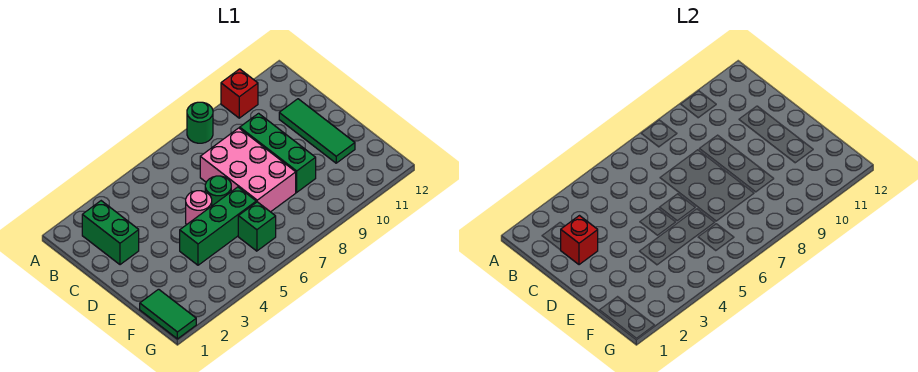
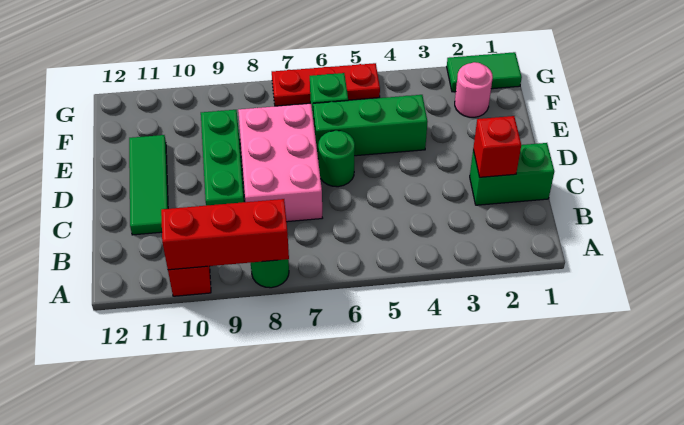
none -> red 1x3 brick [161,199,289,270]
green 1x2 brick [82,201,139,265] -> green 1x2 brick turned to [470,143,554,205]
pink 1x1 round brick [186,191,212,225] -> pink 1x1 round brick moved to [455,62,493,117]
green 1x2 tile [140,289,196,339] -> green 1x2 tile turned to [447,52,522,92]
none -> red 1x3 plate [272,63,380,106]

